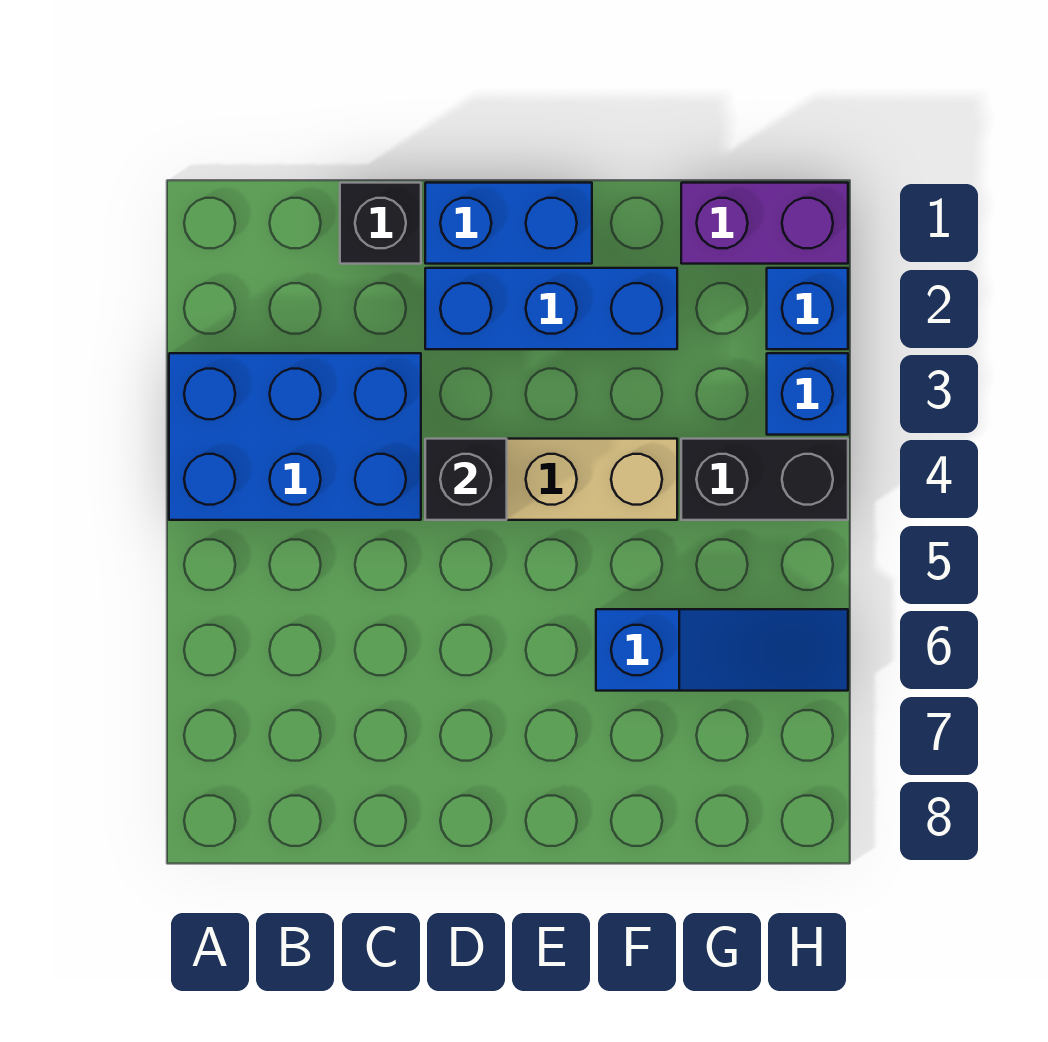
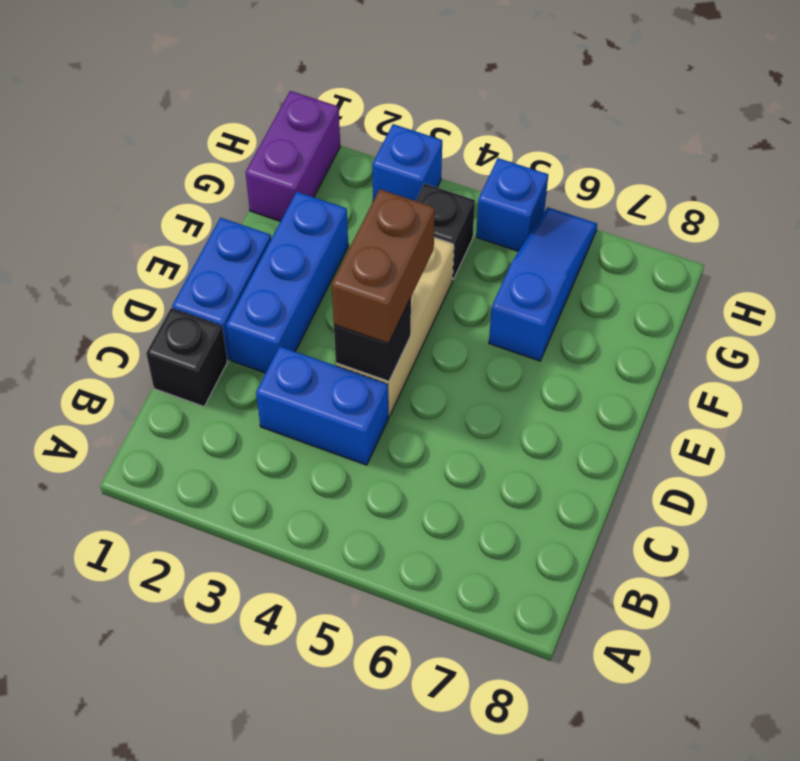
blue 2x3 brick [169,353,421,520] -> blue 1x2 brick [256,346,388,465]
none -> brown 1x2 brick [332,189,435,344]
black 1x2 brick [681,439,848,520] -> black 1x1 brick [416,183,475,279]
blue 1x1 brick [767,268,848,349] -> blue 1x1 brick moved to [476,158,548,251]

